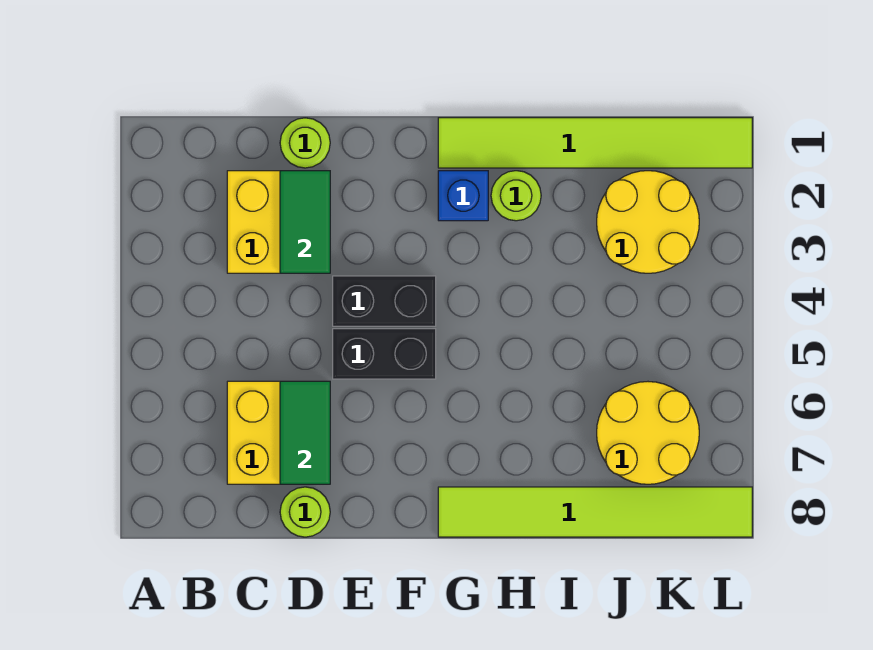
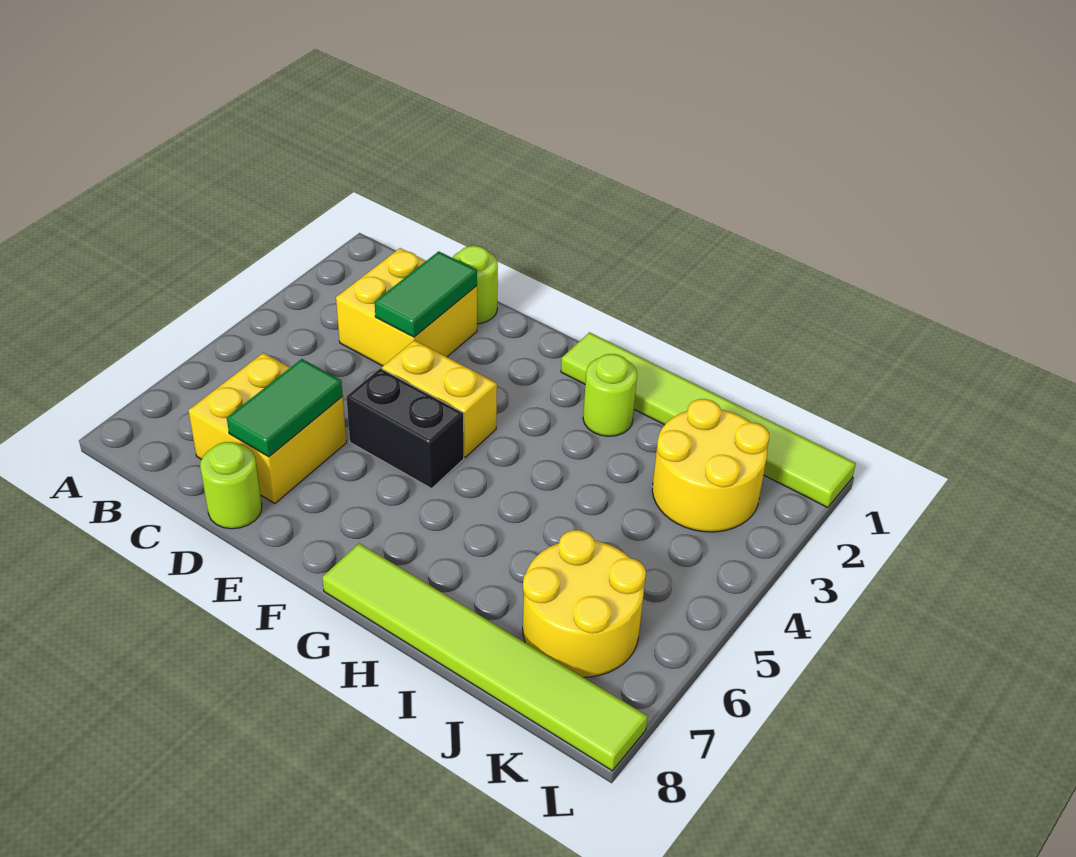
black 1x2 brick [333,276,436,326] -> yellow 1x2 brick [382,340,497,457]
blue 1x1 brick [438,171,488,221] -> none

